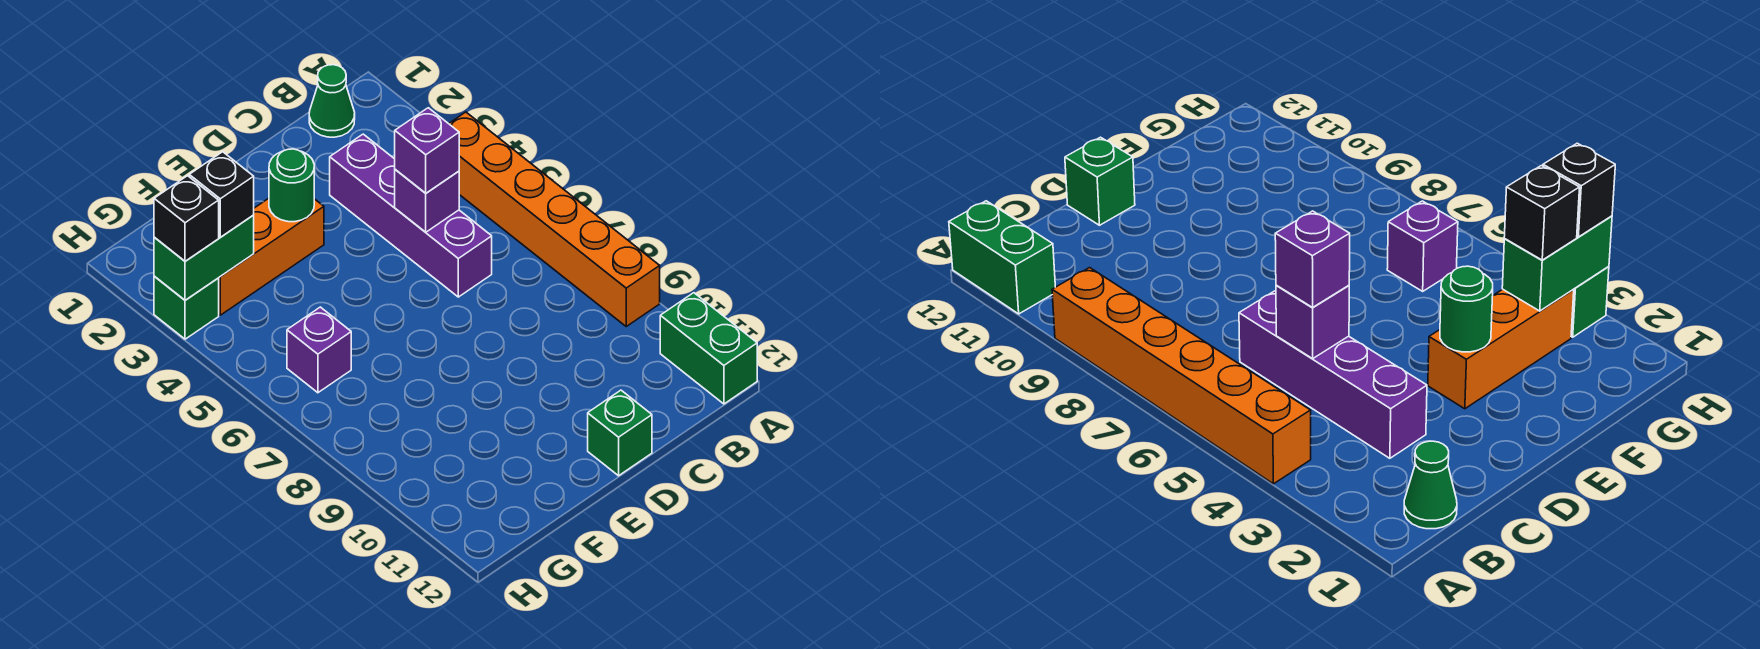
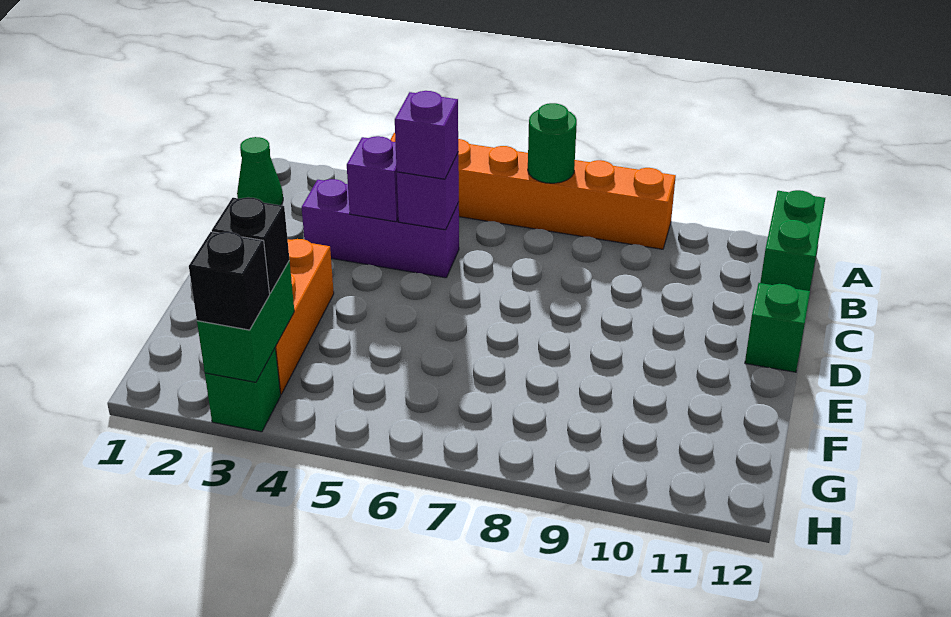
green 1x2 brick [660,293,757,404] -> green 1x2 brick turned to [760,190,825,291]
purple 1x4 brick [330,134,492,297] -> purple 1x3 brick [302,179,459,278]
green 1x1 round brick [269,149,314,222] -> green 1x1 round brick moved to [528,103,577,183]
purple 1x1 brick [287,307,351,393] -> purple 1x1 brick moved to [347,136,398,222]

